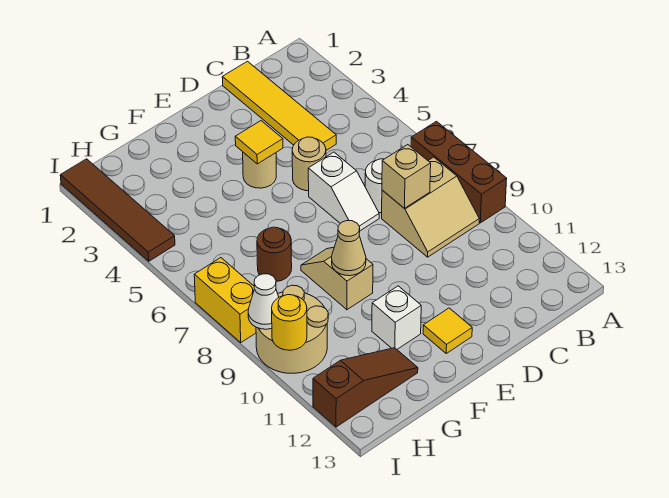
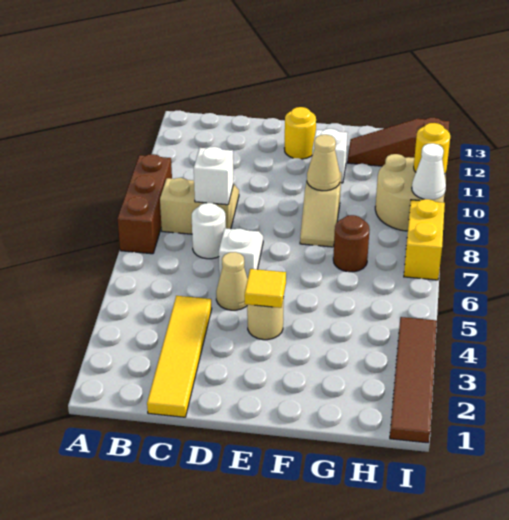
tan 1x1 brick [382,145,431,208] -> white 1x1 brick [194,147,233,205]
tan 1x1 round brick [292,137,326,191] -> tan 1x1 cone [216,252,248,310]
yellow 1x1 tile [423,308,472,353] -> yellow 1x1 round brick [284,107,316,159]

